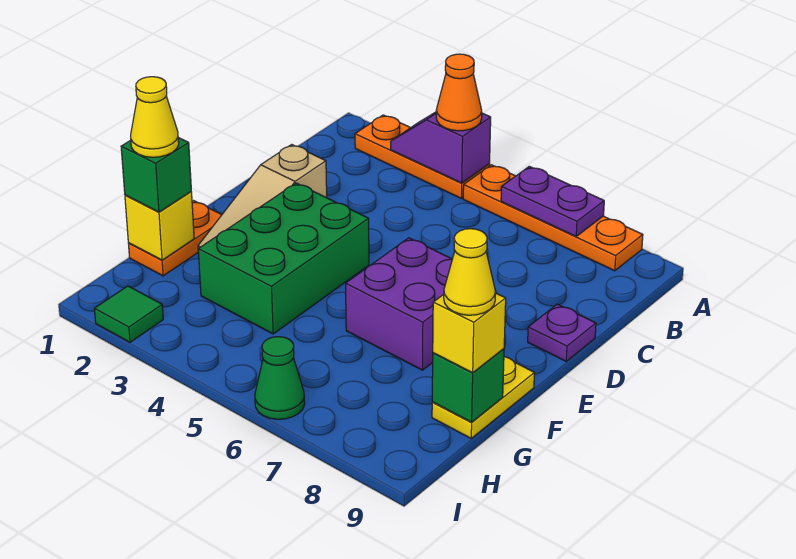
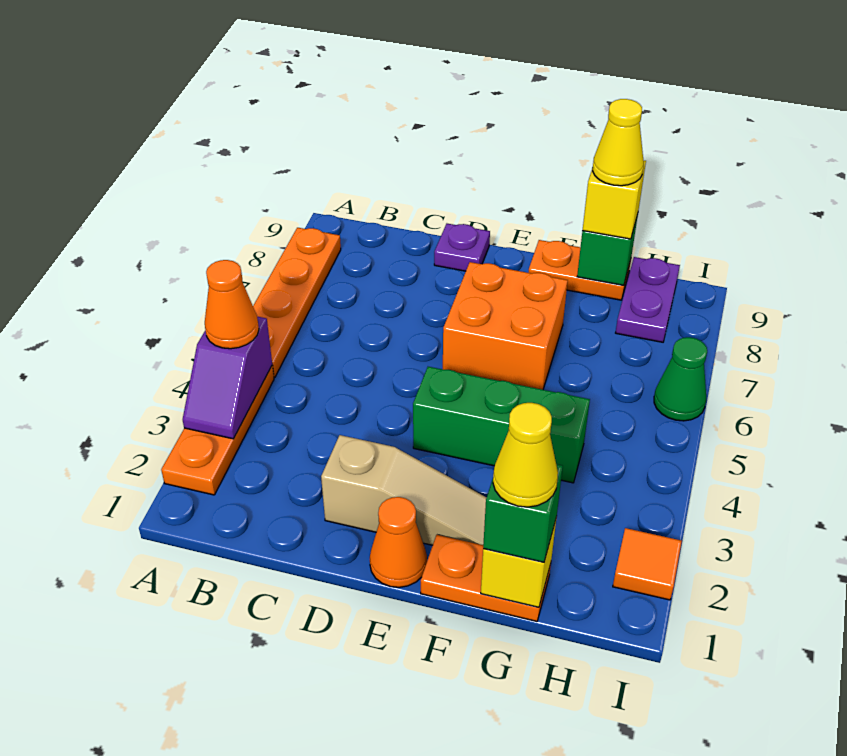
purple 1x2 plate [501,166,604,236] -> purple 1x2 plate moved to [616,257,680,342]
none -> orange 1x1 cone [370,497,427,587]
green 2x3 brick [198,183,369,334] -> green 1x3 brick [413,367,590,483]
purple 2x2 brick [346,238,452,370] -> orange 2x2 brick [443,262,568,390]
yellow 1x2 plate [432,357,534,438] -> orange 1x2 plate [529,240,631,300]
green 1x1 tile [94,286,163,342] -> orange 1x1 tile [613,528,682,600]

